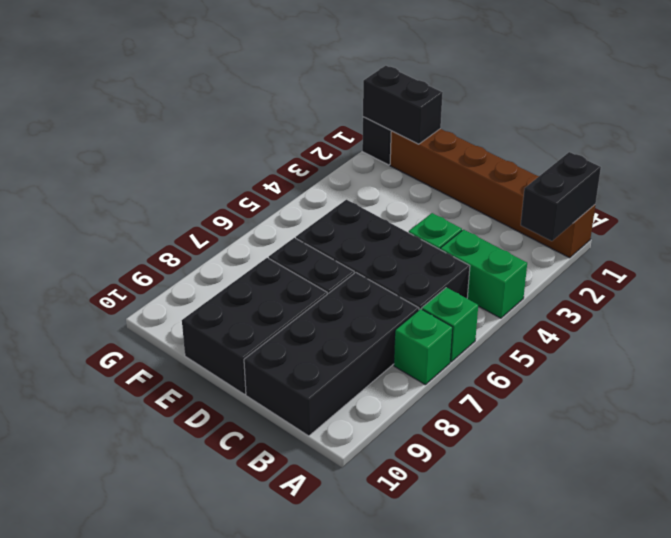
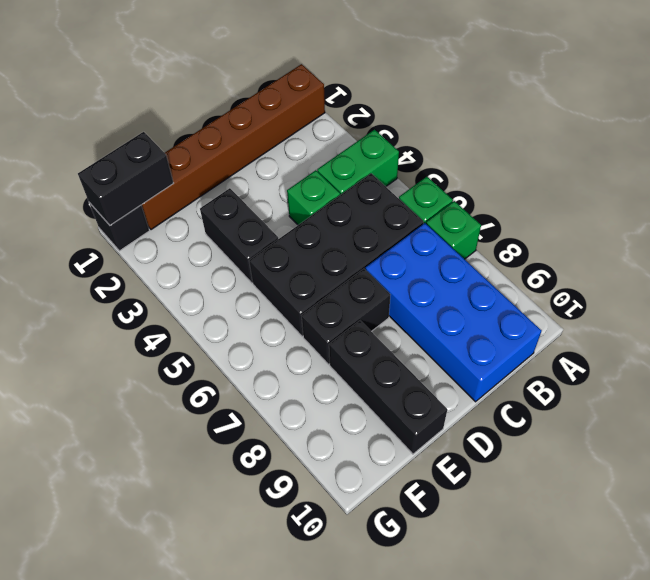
black 1x2 brick [521,152,601,241] -> black 1x2 brick moved to [200,188,278,283]
black 2x4 brick [244,272,419,436] -> blue 2x4 brick [365,223,542,402]
black 2x3 brick [182,258,327,394] -> black 1x3 brick [329,321,447,454]

